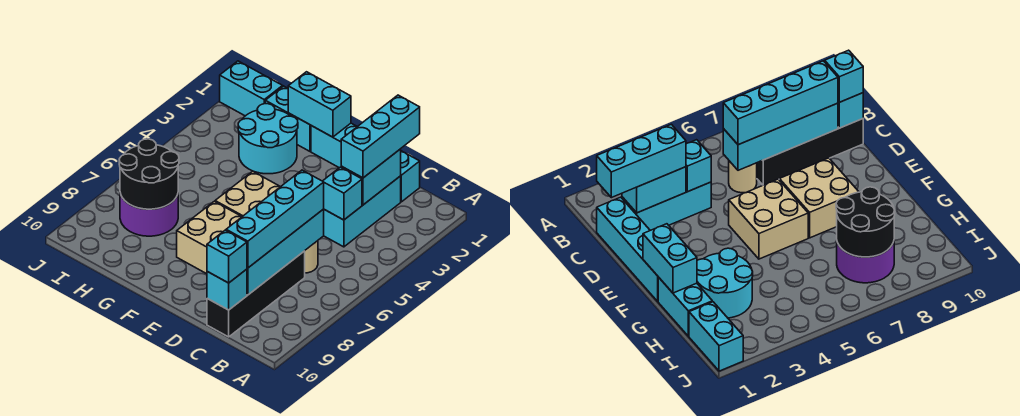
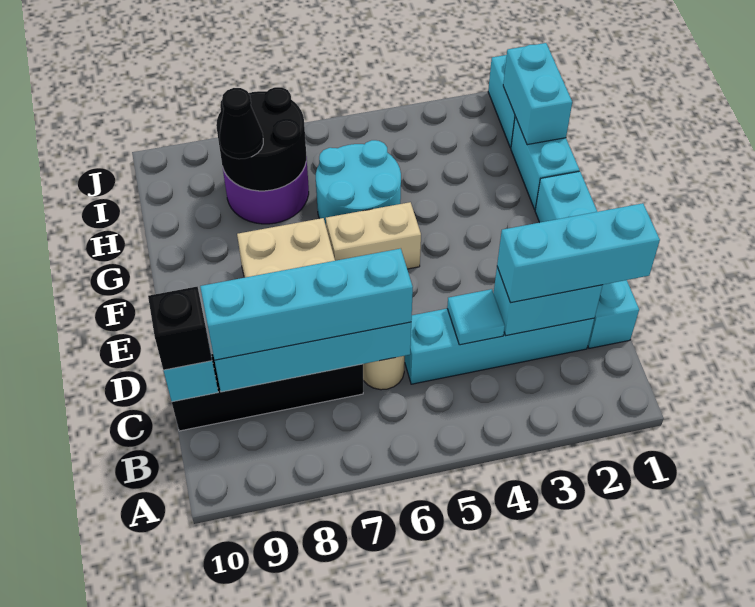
cyan 1x3 brick [324,176,401,247] -> cyan 1x4 brick [405,309,594,384]
cyan 1x1 brick [323,167,362,220] -> cyan 1x1 tile [447,289,505,345]
cyan 1x1 brick [207,230,247,283] -> black 1x1 brick [148,287,212,370]
tan 2x2 brick [215,171,280,217] -> tan 1x2 brick [326,202,421,269]
cyan 1x2 brick [288,72,351,137] -> cyan 1x2 brick moved to [503,43,572,145]
cyan 2x2 round brick [238,104,298,174] -> cyan 2x2 round brick moved to [316,140,401,225]
none -> black 1x1 cone [220,88,263,159]

